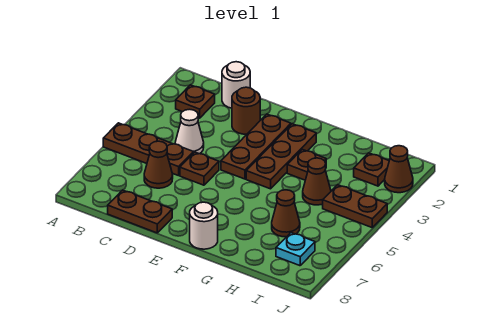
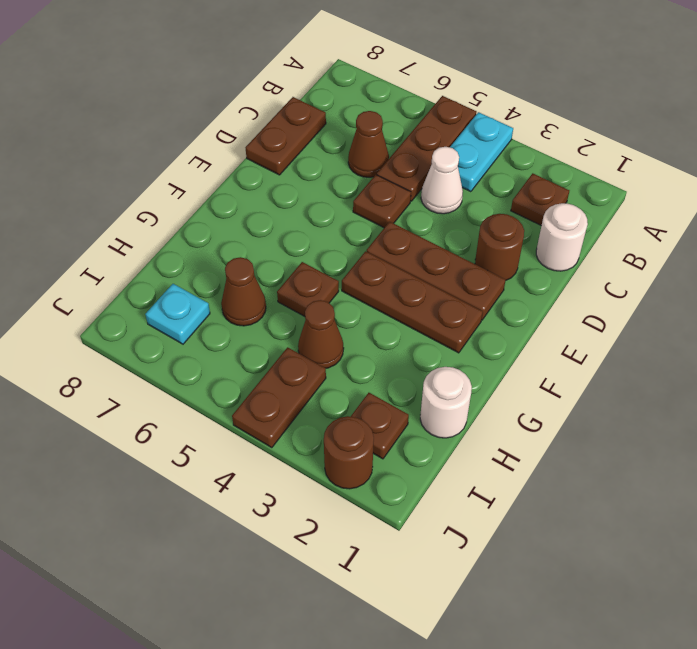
none -> cyan 1x2 plate [450,112,513,192]
white 1x1 round brick [190,202,218,249] -> white 1x1 round brick moved to [420,367,472,438]
brown 1x1 plate [287,149,326,180] -> brown 1x1 plate moved to [277,262,339,316]
brown 1x1 cone [385,146,413,193] -> brown 1x1 round brick [324,416,374,489]

